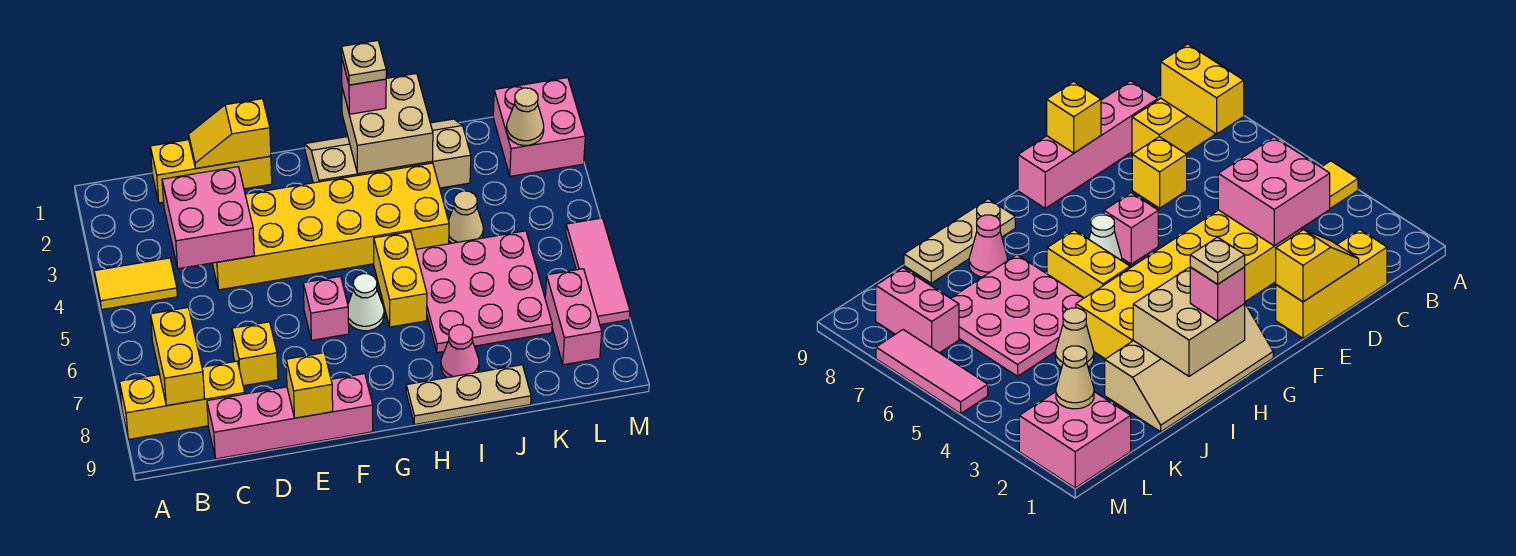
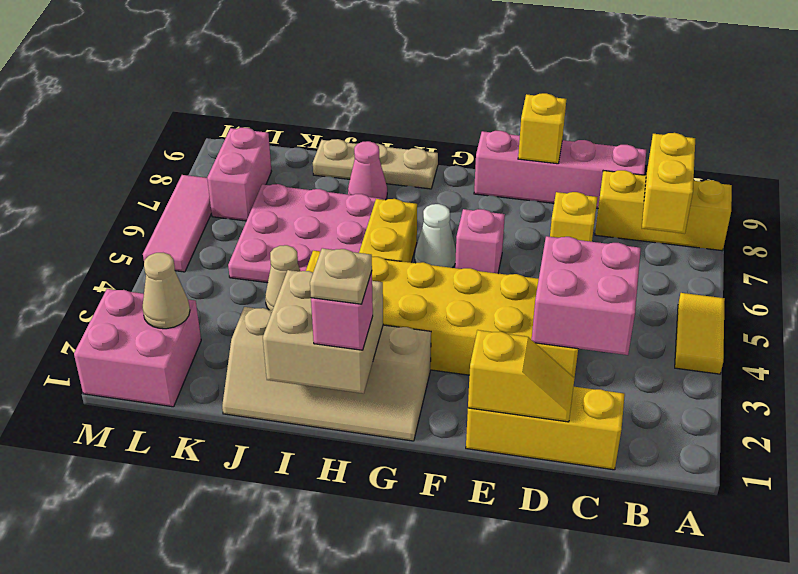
yellow 1x2 tile [94,258,178,310] -> yellow 1x2 tile turned to [675,293,725,374]

